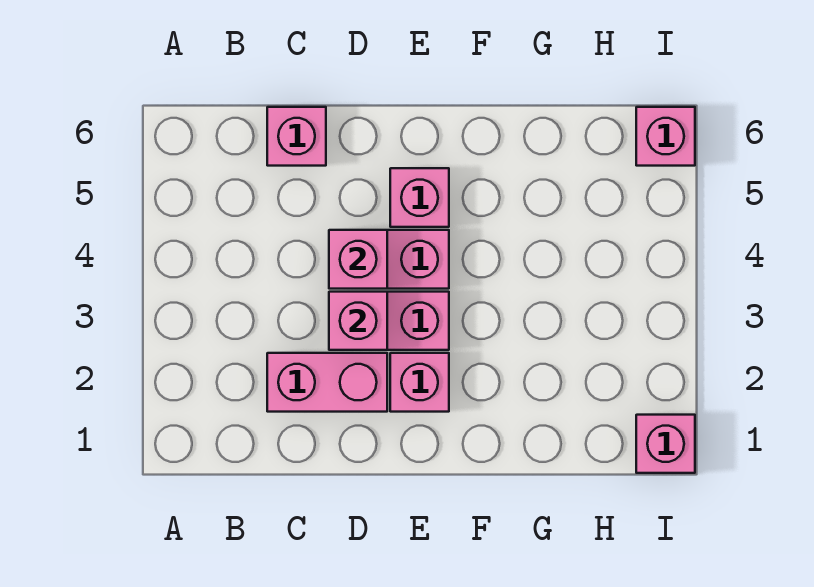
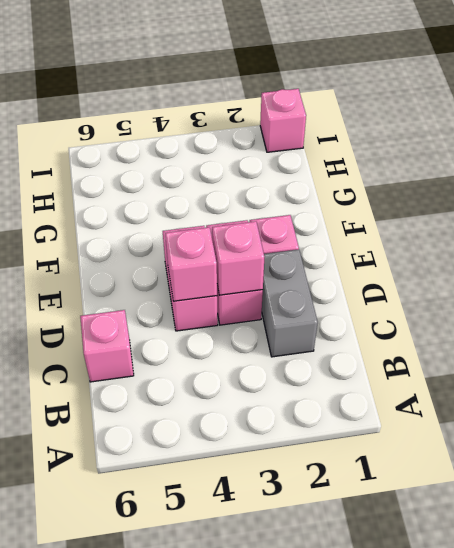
pink 1x2 brick [267,353,387,412] -> grey 1x2 brick [262,249,318,357]
pink 1x1 brick [390,168,449,227] -> none
pink 1x1 brick [636,107,695,166] -> none

